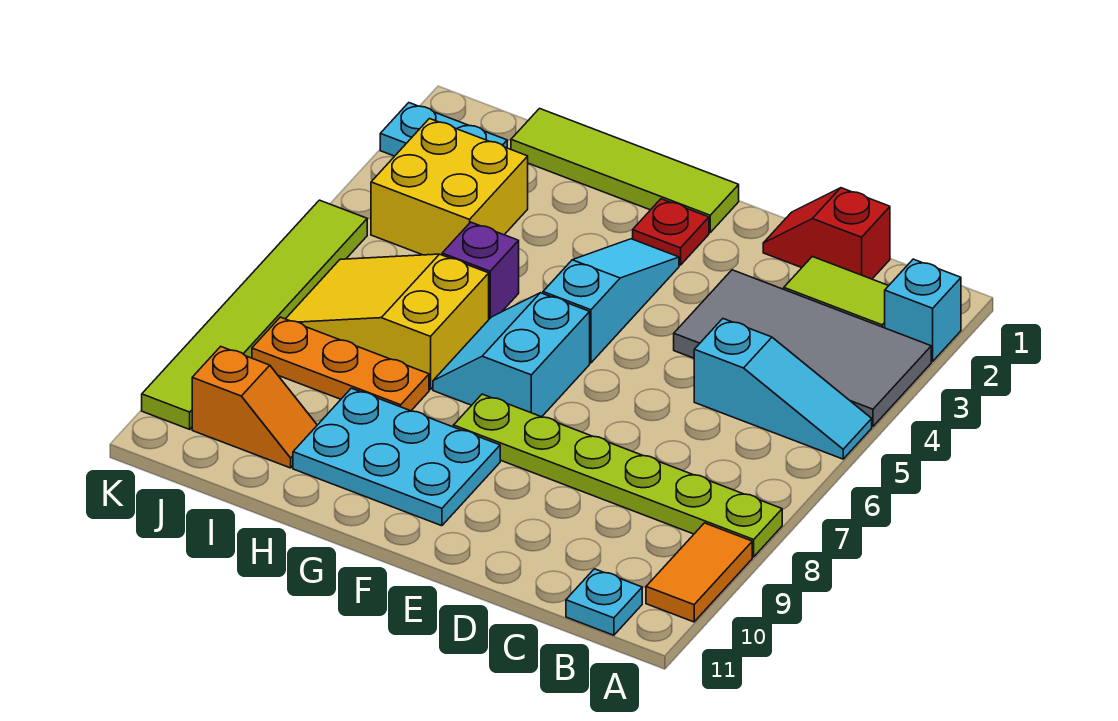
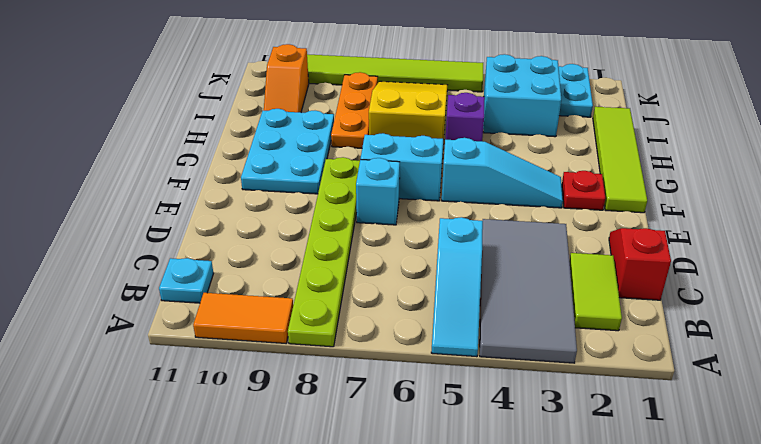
cyan 1x1 brick [885,259,961,361] -> cyan 1x1 brick moved to [356,158,400,225]
yellow 2x2 brick [371,119,528,255] -> cyan 2x2 brick [483,54,561,137]

